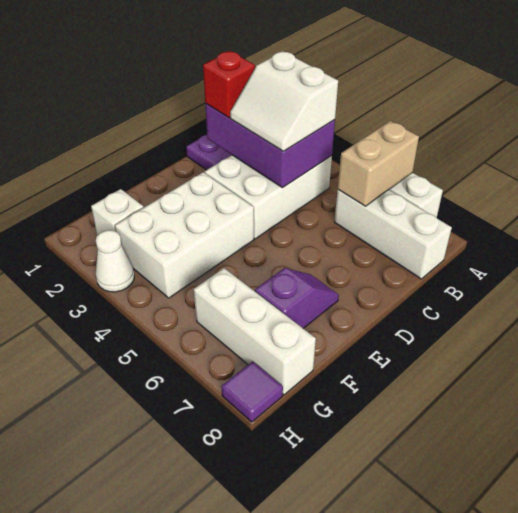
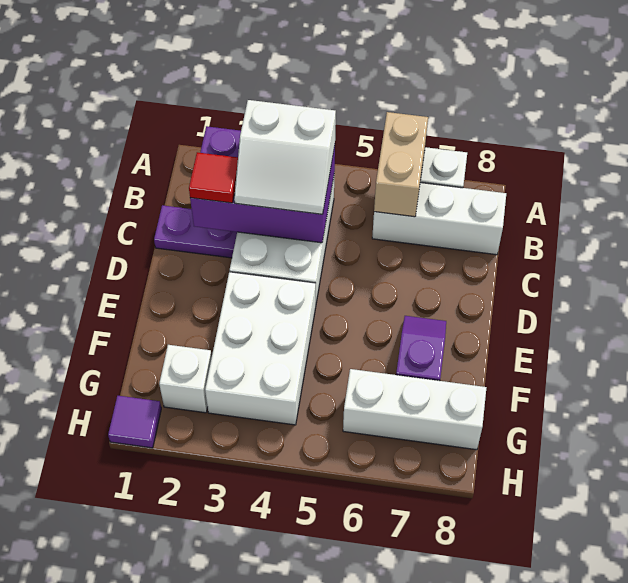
red 1x1 brick [203,51,255,118] -> red 1x1 tile [189,152,238,203]
white 1x1 cone [96,230,134,292] -> none
purple 1x1 tile [221,361,283,422] -> purple 1x1 tile moved to [108,396,161,448]

